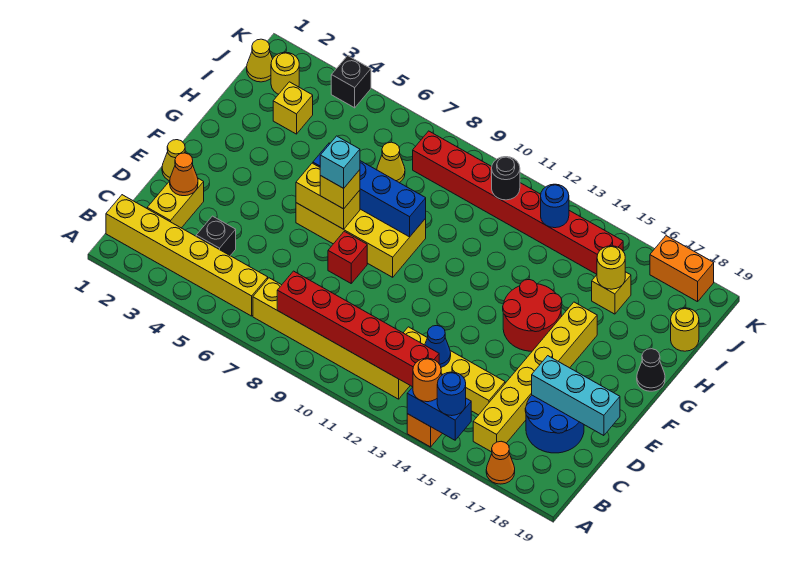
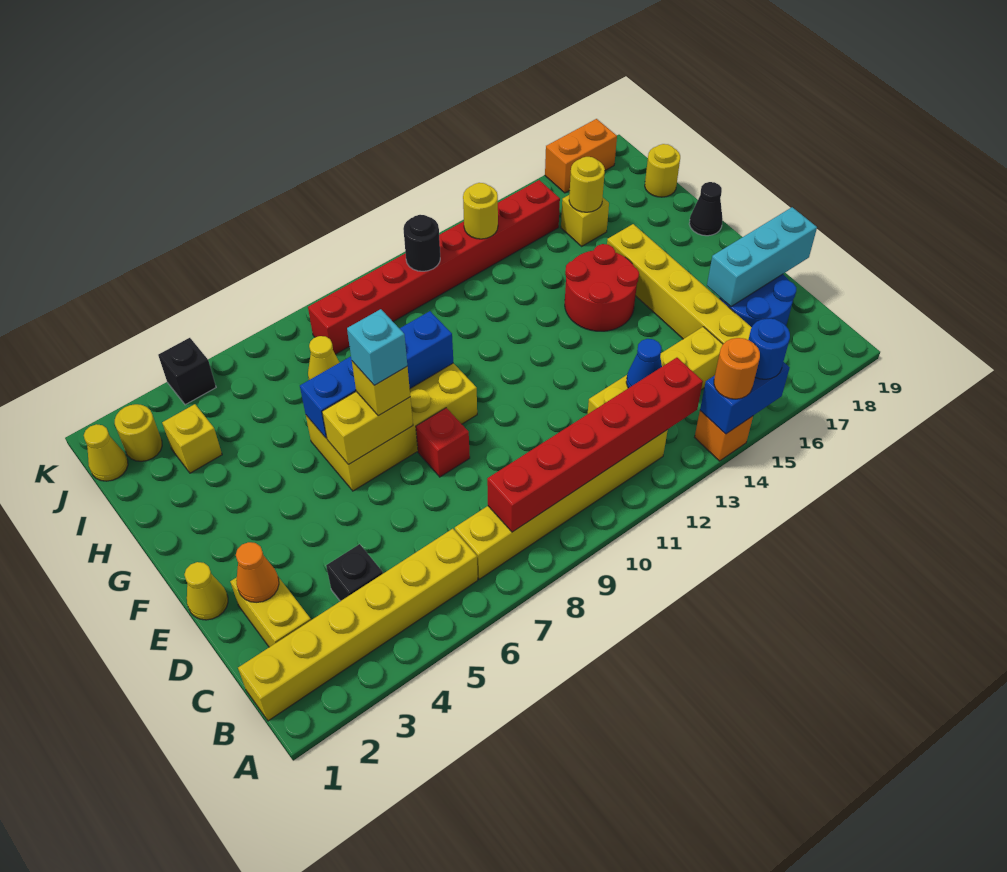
orange 1x1 cone [486,441,515,484] -> none
blue 1x1 round brick [541,184,569,228] -> yellow 1x1 round brick [463,183,498,239]

